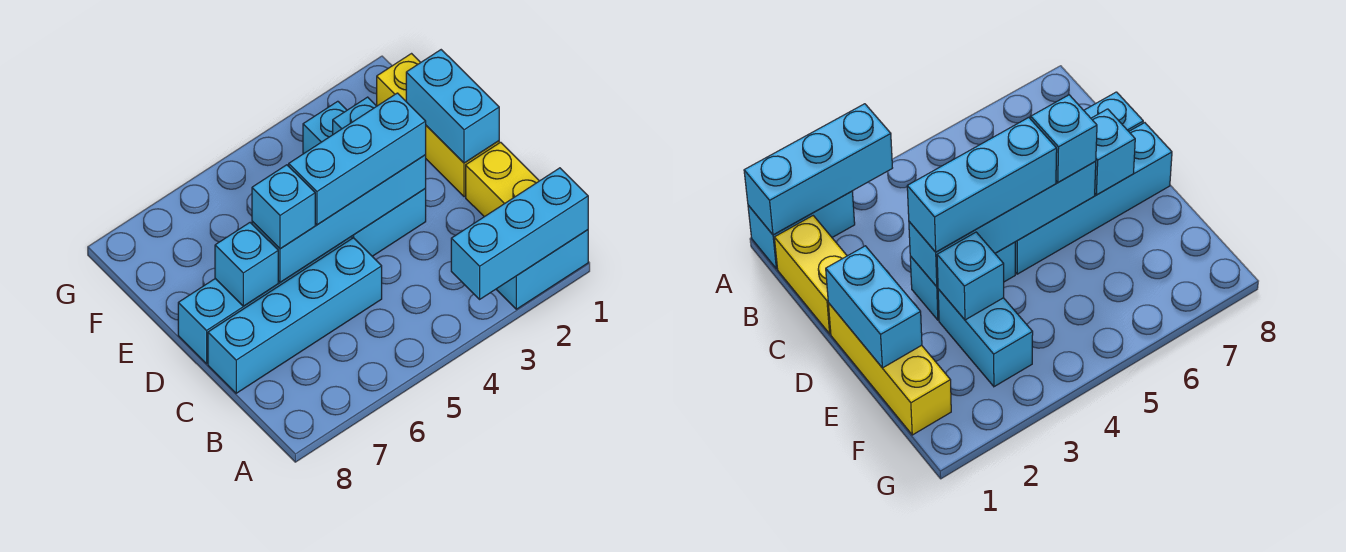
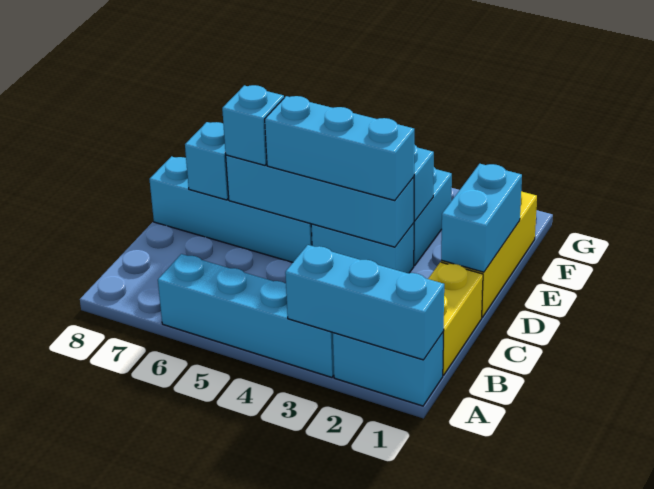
cyan 1x4 brick [208,238,382,393] -> cyan 1x4 brick moved to [158,254,334,377]

